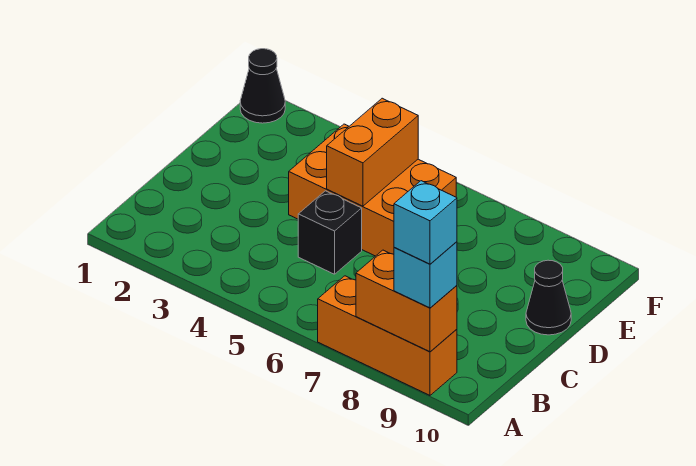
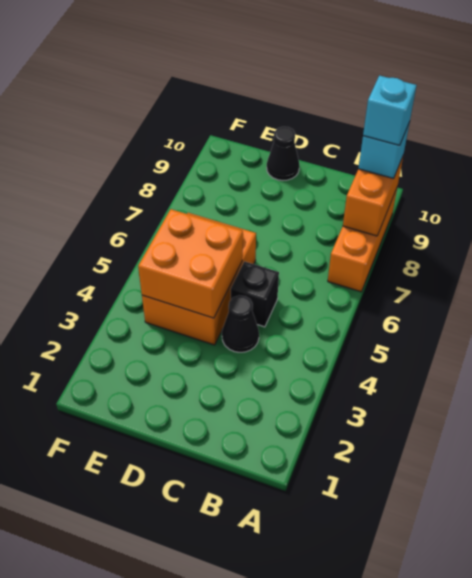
orange 1x2 brick [327,98,418,206] -> orange 2x2 brick [138,209,243,318]
black 1x1 cone [240,49,285,123] -> black 1x1 cone moved to [222,296,259,352]

